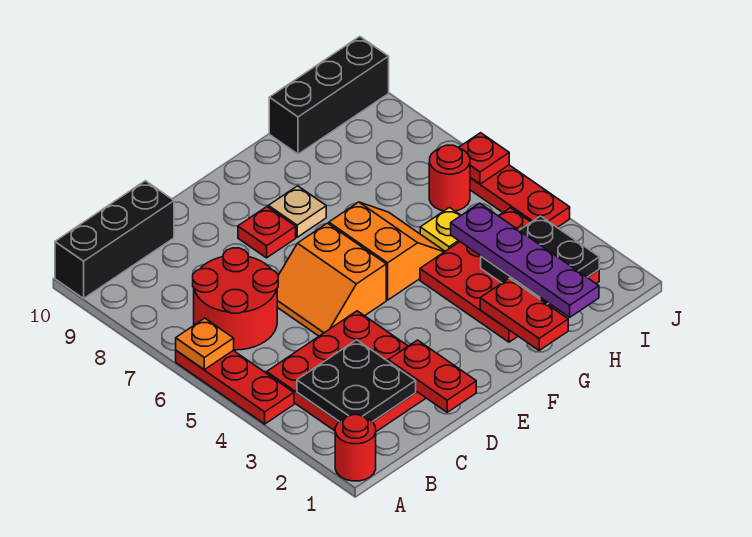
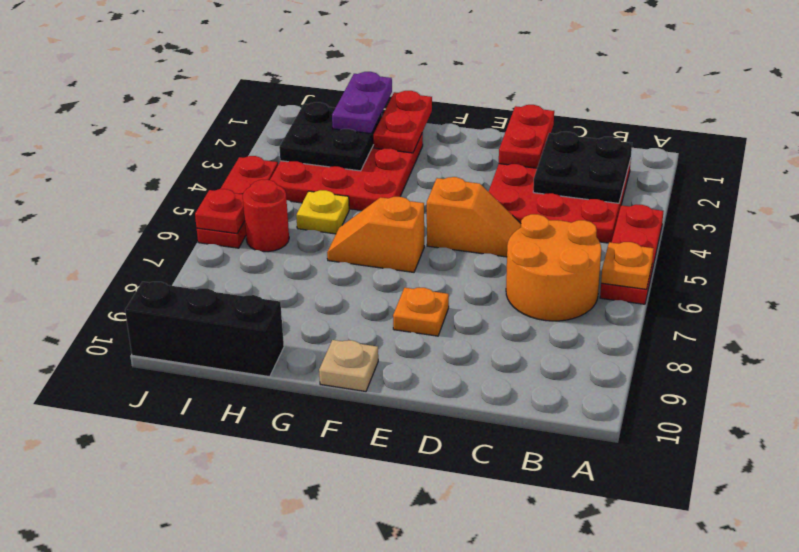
red 1x1 round brick [335,415,376,481] -> none
black 1x3 brick [55,181,174,298] -> none
red 2x2 round brick [193,248,278,350] -> orange 2x2 round brick [506,214,601,321]
orange 2x2 slope [277,223,386,336] -> orange 1x2 slope [427,177,521,257]
red 1x1 plate [238,207,296,258] -> orange 1x1 plate [393,288,449,336]
orange 2x2 slope [329,202,445,300] -> orange 1x2 slope [327,197,424,272]
tan 1x1 plate [268,186,326,237] -> tan 1x1 plate moved to [319,340,378,391]
purple 1x4 plate [451,203,599,317] -> purple 1x2 plate [332,72,392,134]

